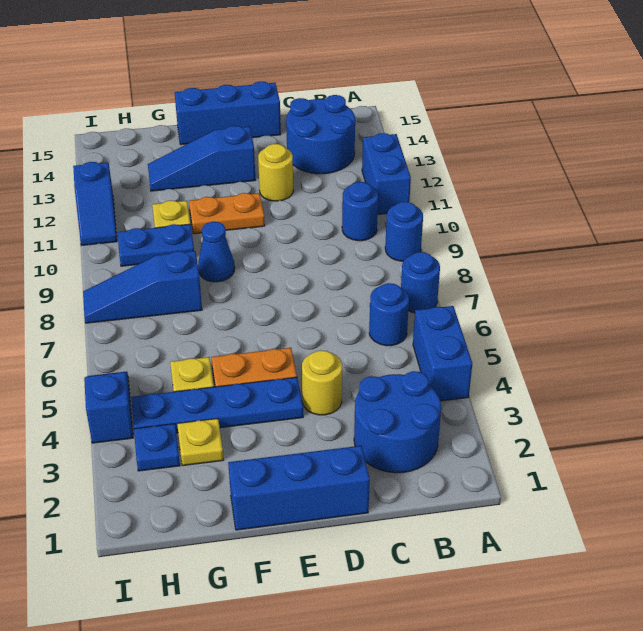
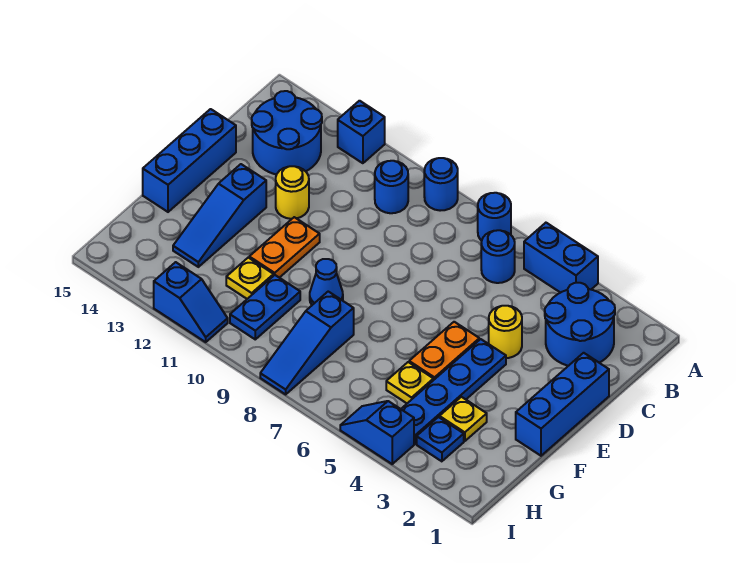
blue 1x2 brick [362,133,411,214] -> blue 1x1 brick [338,101,385,163]

